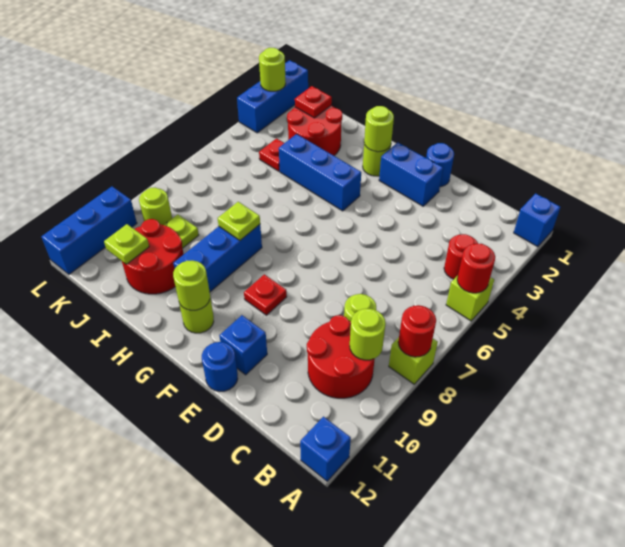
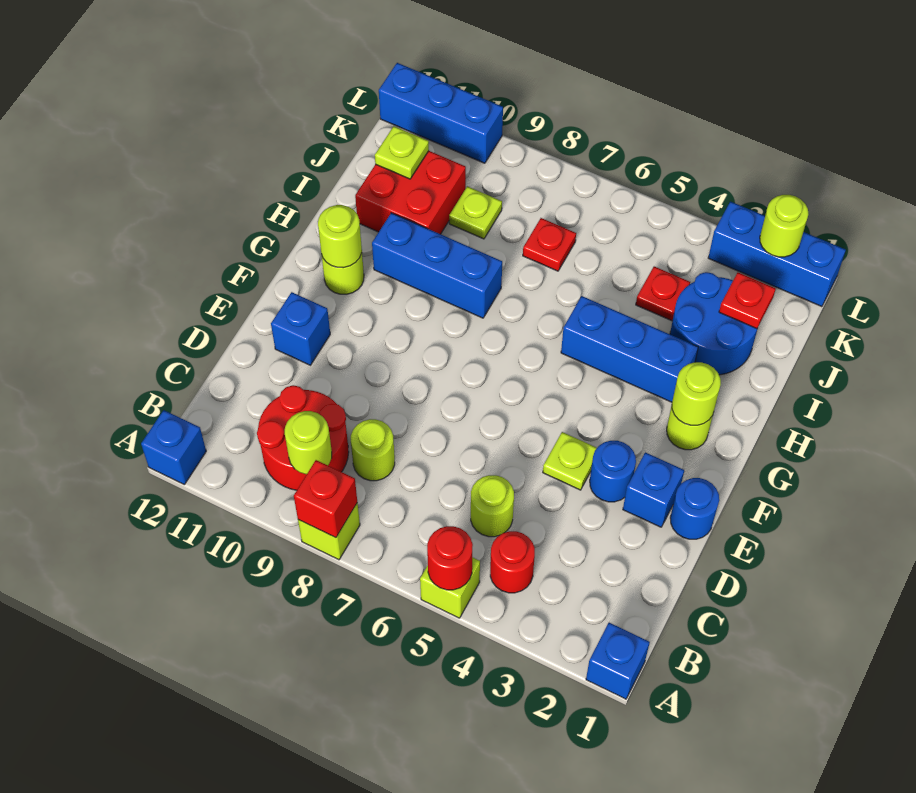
red 1x1 round brick [398,305,436,357] -> red 1x1 brick [294,460,357,538]
blue 1x2 brick [379,142,443,206] -> blue 1x1 brick [623,452,684,527]
blue 1x1 round brick [202,342,238,391] -> blue 1x1 round brick moved to [590,441,636,502]
red 1x1 plate [244,274,287,315] -> red 1x1 plate moved to [523,218,576,271]
blue 1x3 brick [279,134,361,211] -> blue 1x3 brick turned to [561,296,698,402]
lime 1x1 plate [218,202,260,240] -> lime 1x1 plate moved to [543,432,597,490]
red 2x2 round brick [287,105,342,156] -> blue 2x2 round brick [670,272,758,375]
red 2x2 round brick [122,219,184,294] -> red 2x2 brick [355,151,466,234]
lime 1x1 round brick [139,188,172,225] -> lime 1x1 round brick moved to [471,475,514,537]

